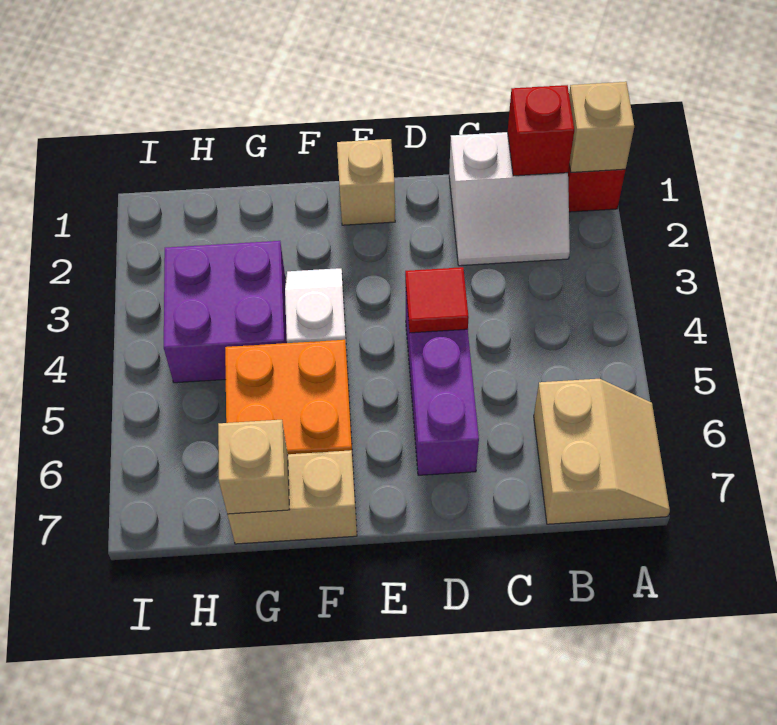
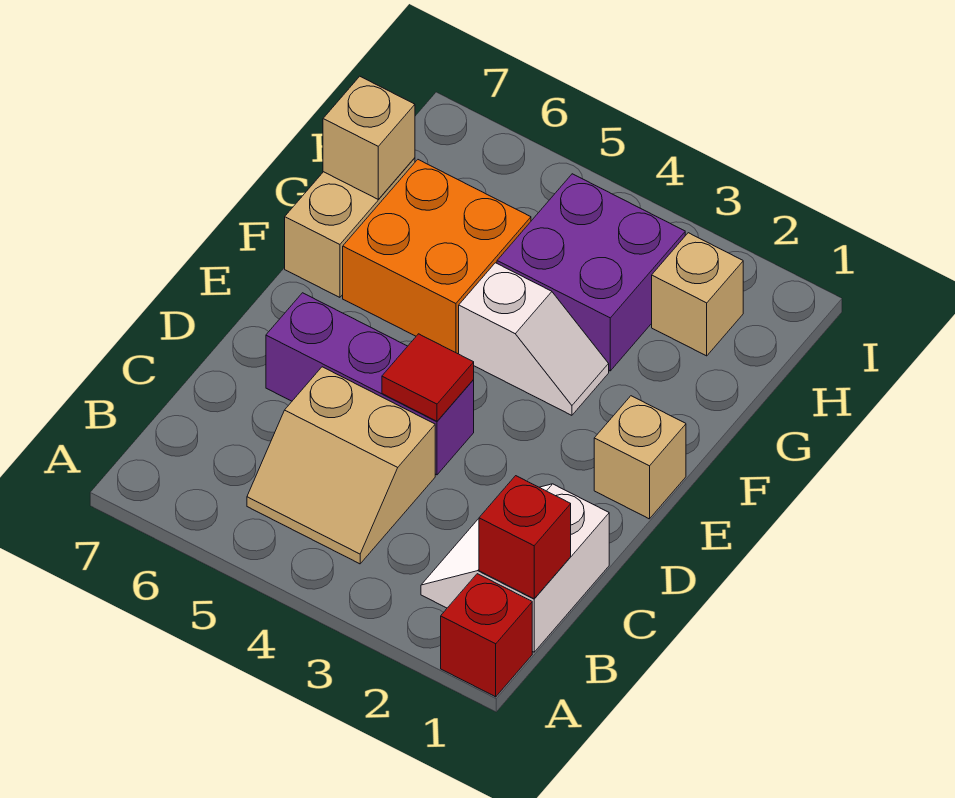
tan 1x1 brick [569,82,634,172] -> tan 1x1 brick moved to [652,233,743,356]
tan 2x2 slope [534,379,670,524] -> tan 2x2 slope moved to [247,367,435,564]

